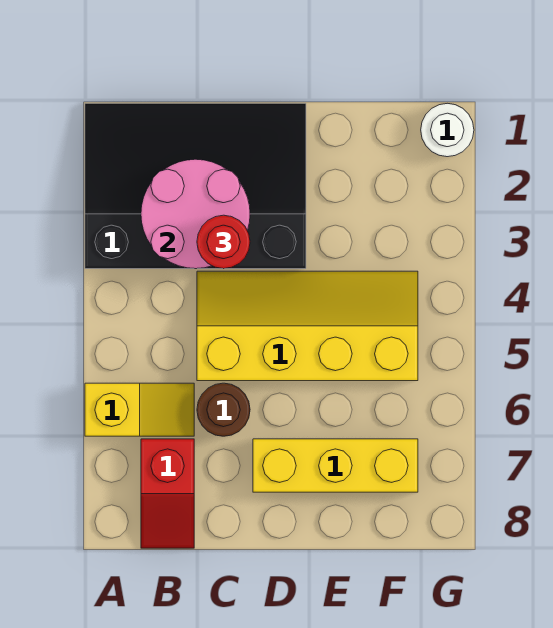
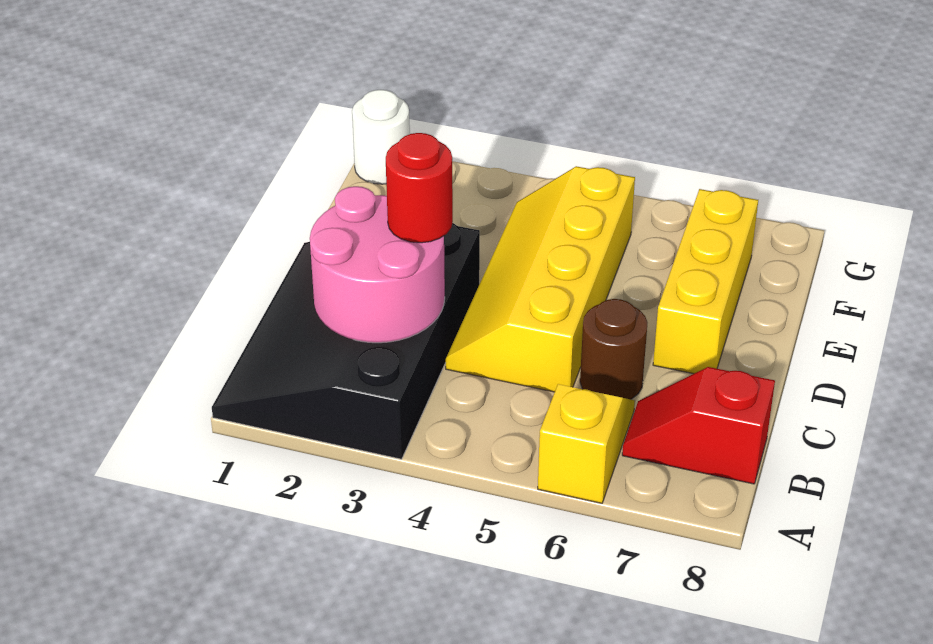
red 1x2 slope [141,439,194,548] -> red 1x2 slope turned to [622,367,775,484]

